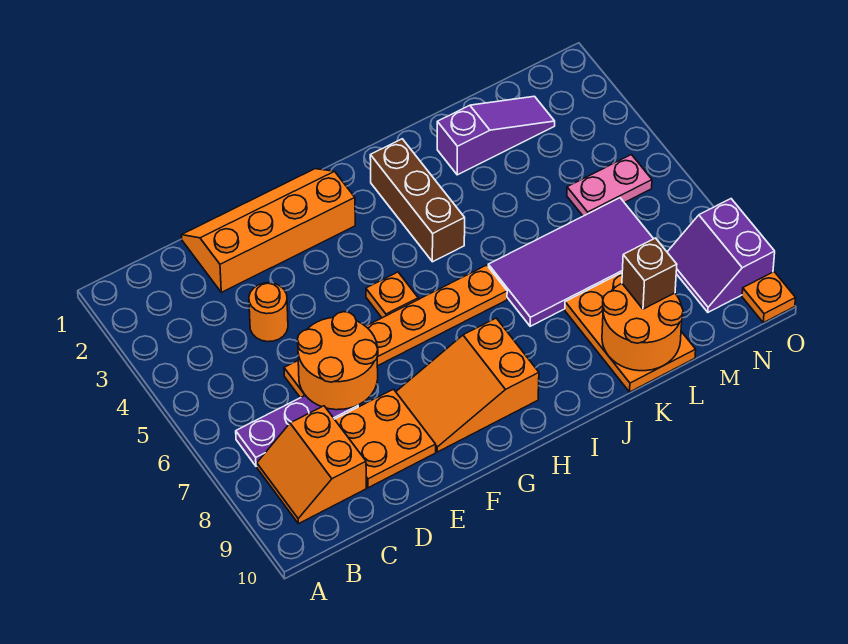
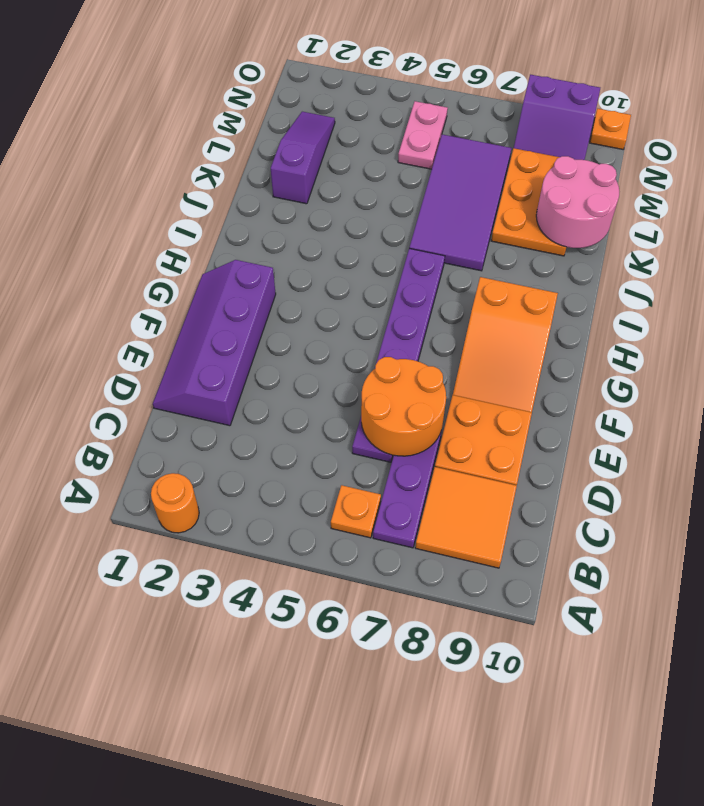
orange 2x2 slope [257,406,366,524] -> orange 2x2 tile [415,467,517,568]
orange 2x4 slope [181,169,355,292] -> purple 2x4 slope [153,260,276,426]
orange 1x1 round brick [249,283,288,342] -> orange 1x1 round brick moved to [151,473,199,533]
orange 1x6 plate [284,265,507,398] -> purple 1x6 plate [352,248,445,462]
orange 1x1 plate [366,272,418,318] -> orange 1x1 plate moved to [331,485,381,538]
brown 1x3 brick [370,139,465,262] -> none
orange 2x3 plate [565,273,696,392] -> orange 2x3 plate turned to [491,148,566,256]
orange 2x2 round brick [602,284,683,371] -> pink 2x2 round brick [536,156,619,248]
brown 1x1 brick [622,238,677,309] -> none

